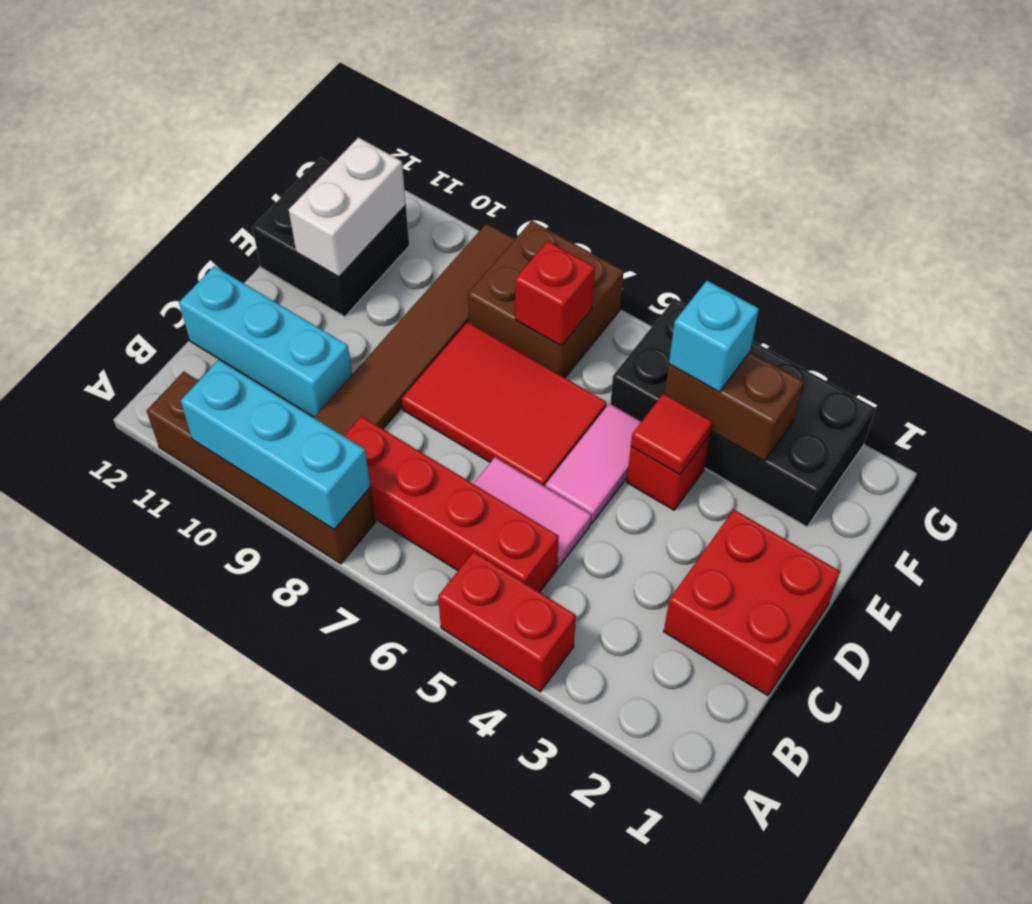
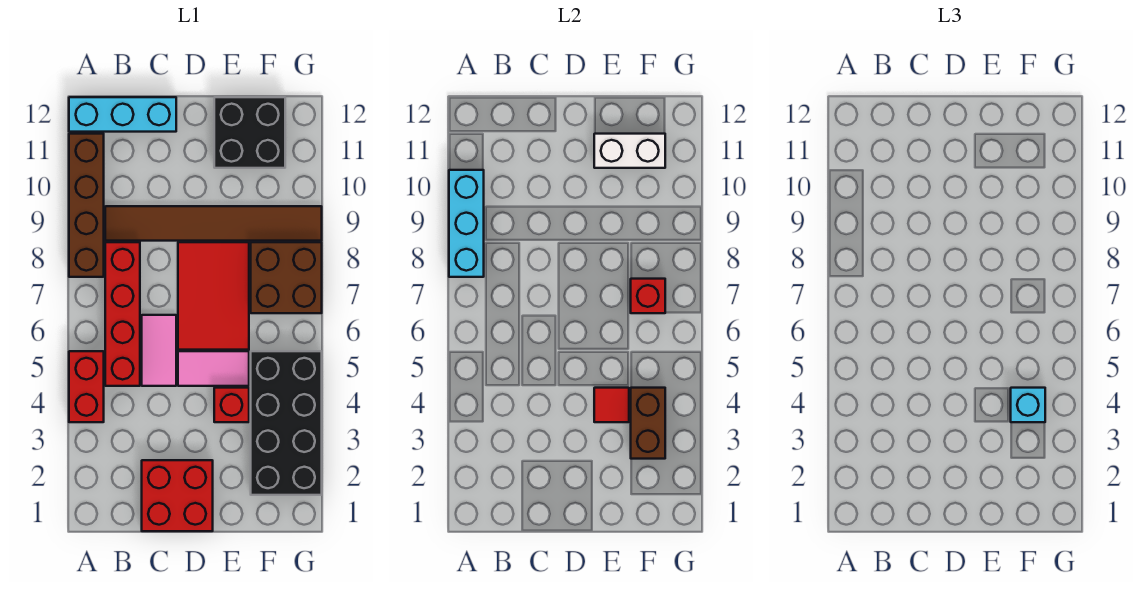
cyan 1x3 brick [179,266,352,417] -> cyan 1x3 brick turned to [69,97,176,132]

